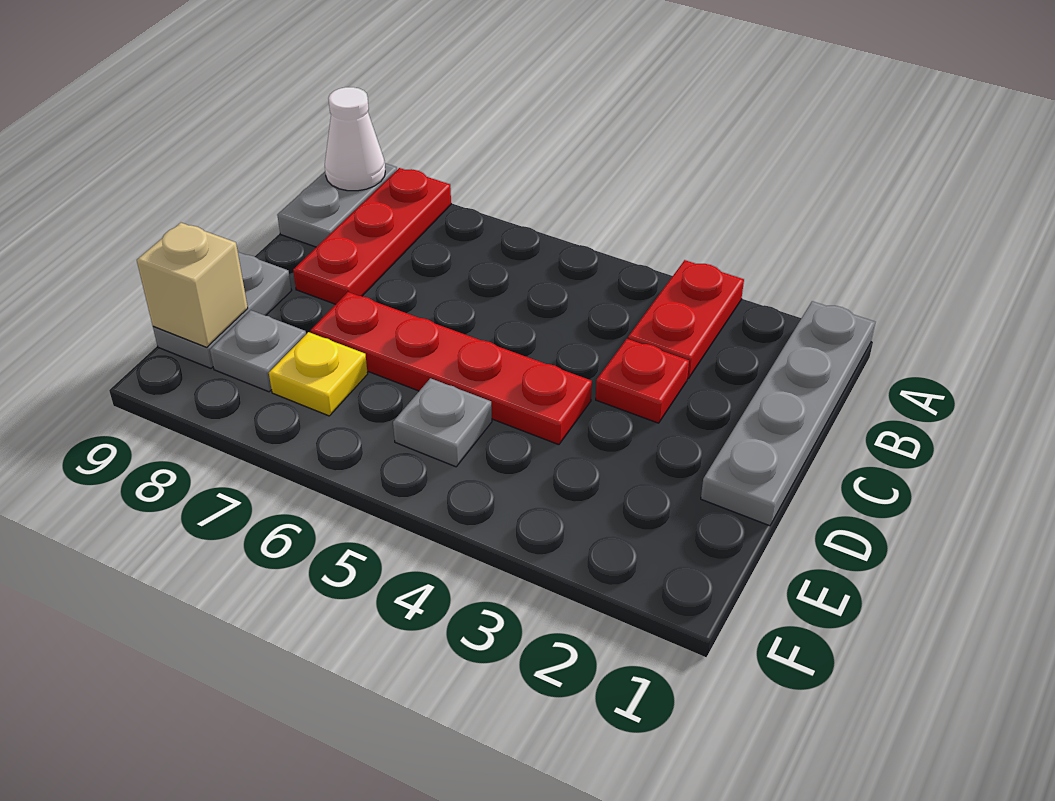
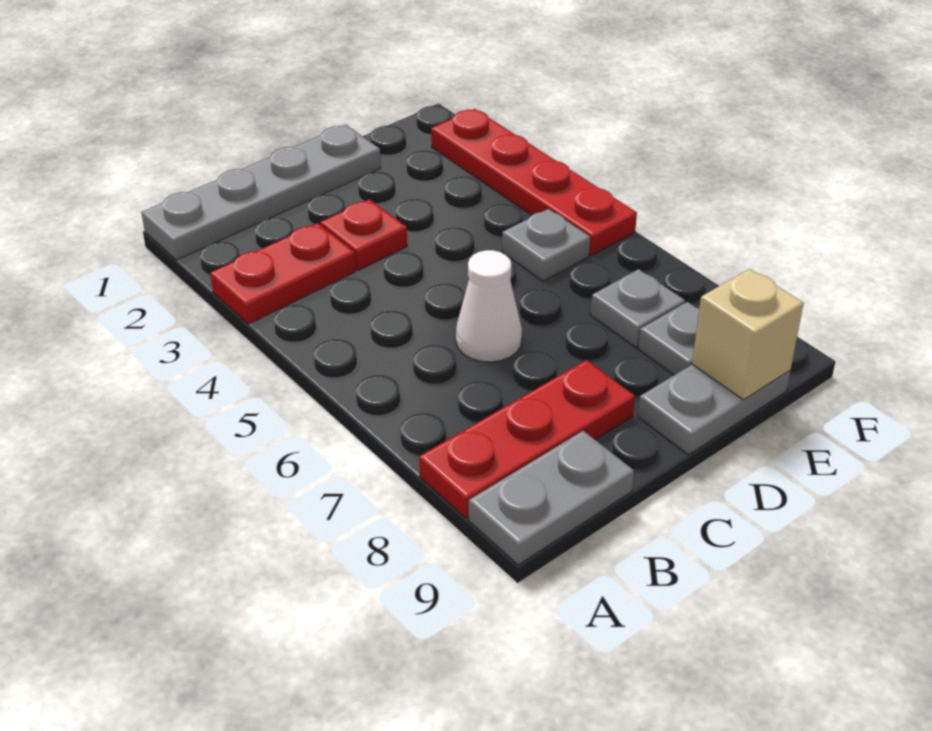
white 1x1 cone [325,87,385,191] -> white 1x1 cone moved to [456,250,522,362]
red 1x4 plate [311,292,592,445] -> red 1x4 plate moved to [431,109,637,255]
yellow 1x1 plate [269,332,368,416] -> grey 1x1 plate [591,269,685,347]

